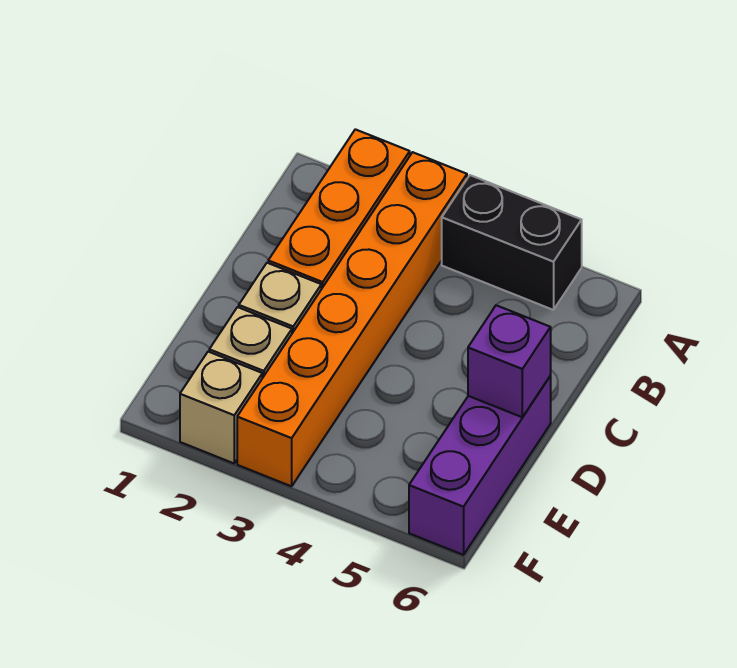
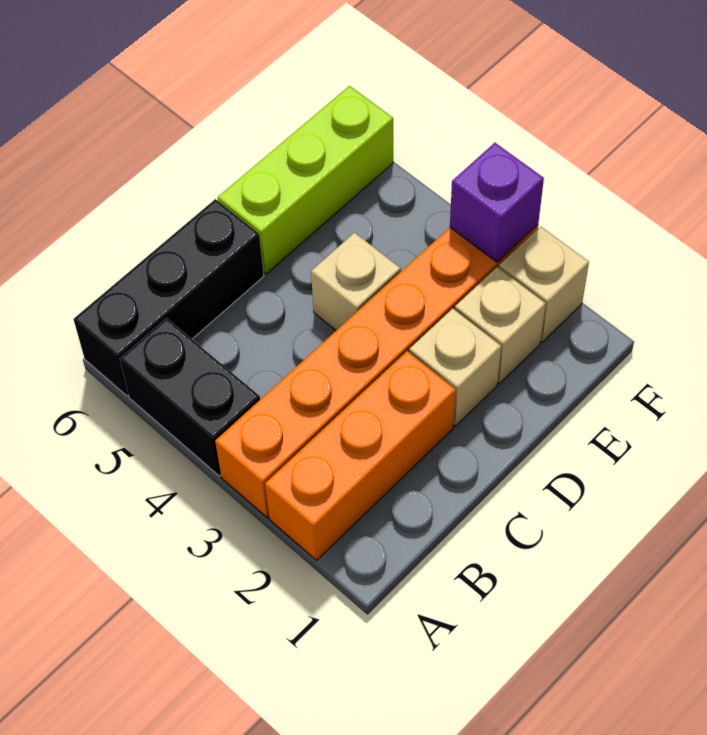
none -> black 1x3 brick [73,199,264,396]
none -> tan 1x1 brick [311,233,401,330]
purple 1x3 brick [409,376,551,555] -> lime 1x3 brick [218,86,393,274]
purple 1x1 brick [468,305,551,417] -> purple 1x1 brick moved to [450,143,544,262]

